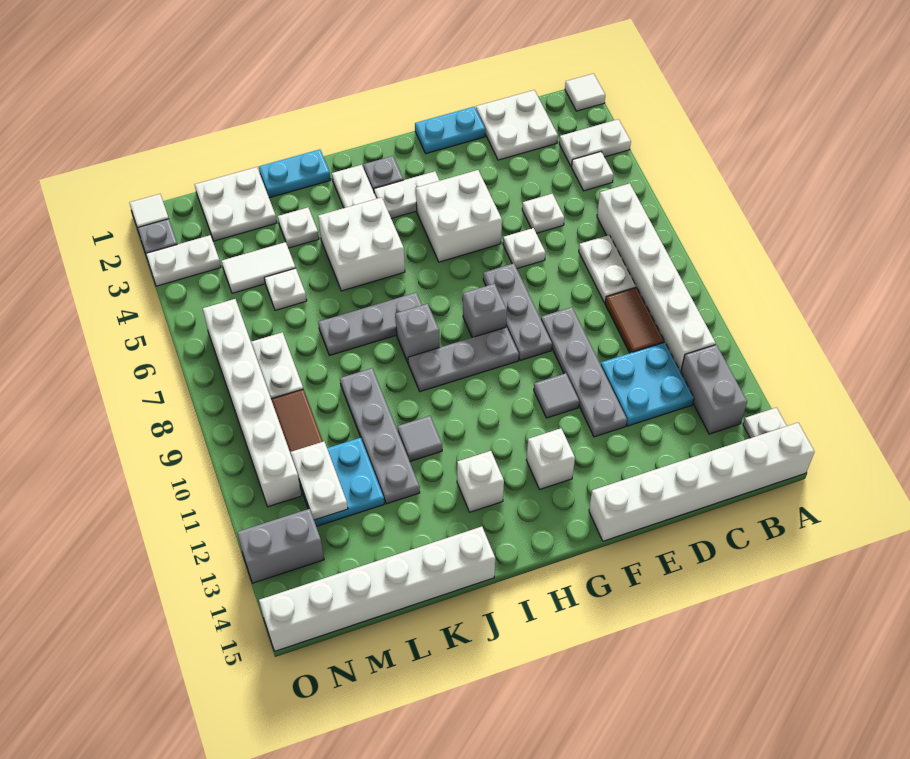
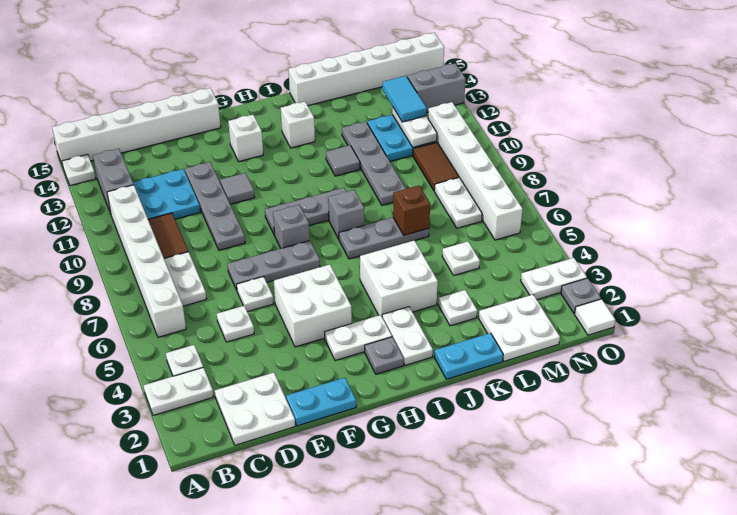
white 1x1 tile [565,74,605,111] -> none
grey 1x3 plate [483,263,552,360] -> grey 1x3 plate turned to [227,241,320,290]
none -> brown 1x1 brick [393,186,430,235]
white 1x2 tile [222,242,296,293] -> none
none -> cyan 1x2 tile [382,76,427,122]

